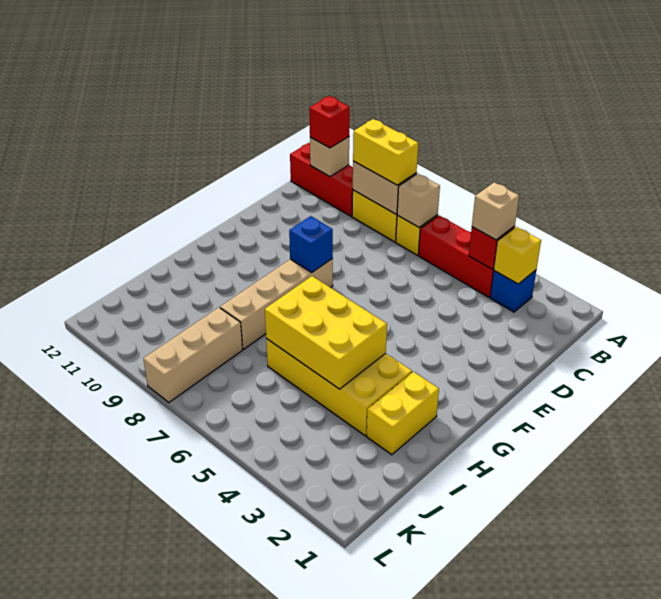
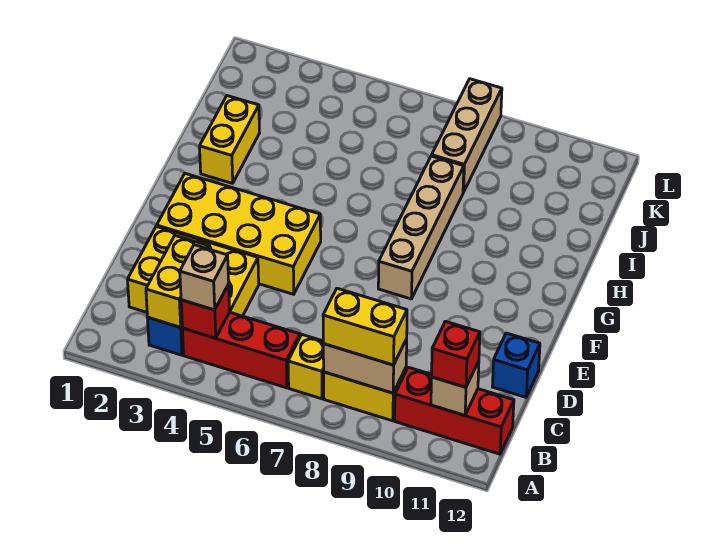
yellow 1x1 brick [494,227,541,284] -> yellow 1x2 brick [146,236,208,327]
tan 1x1 brick [397,173,440,227] -> none
blue 1x1 brick [289,216,333,272] -> blue 1x1 brick moved to [492,333,540,397]
yellow 2x4 brick [266,339,412,436] -> yellow 2x4 brick moved to [157,174,321,294]
yellow 2x3 brick [265,276,387,389] -> yellow 2x3 brick moved to [128,226,259,316]

